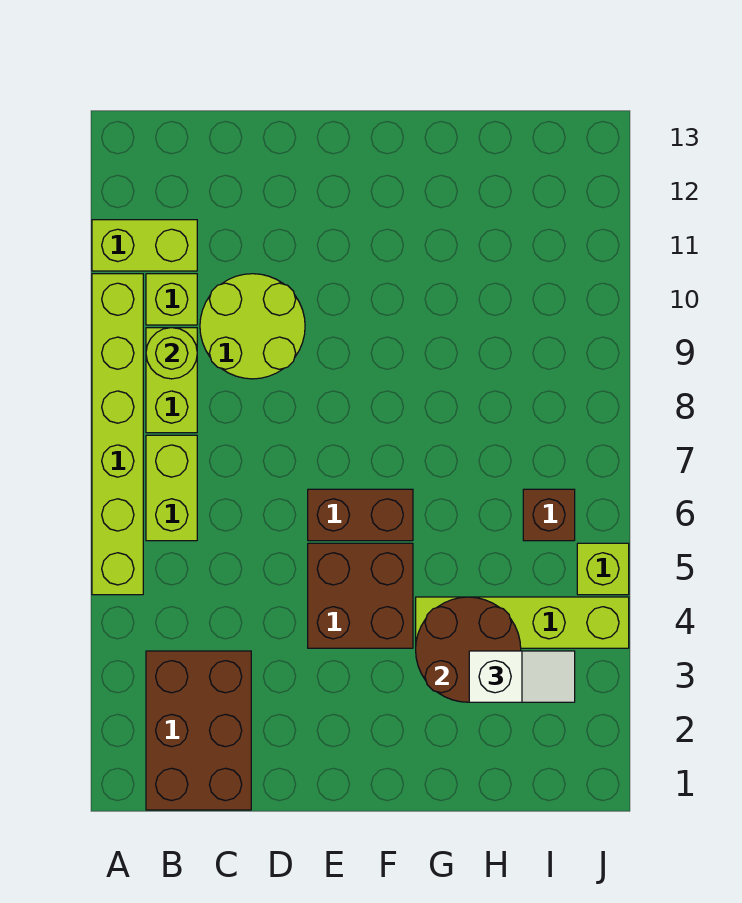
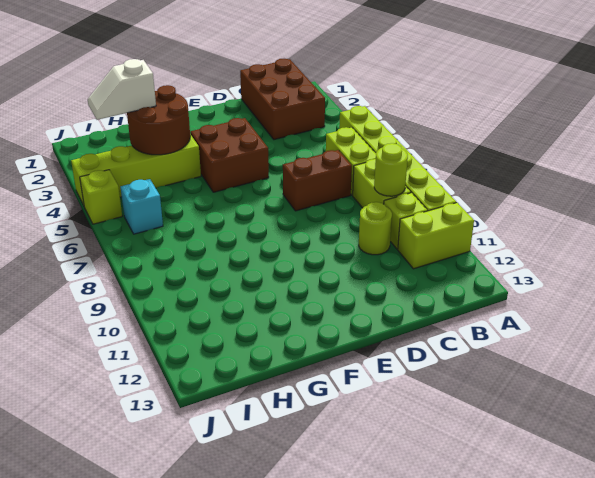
lime 2x2 round brick [200,274,305,379] -> lime 1x1 round brick [359,202,392,255]
brown 1x2 brick [308,489,413,541] -> brown 1x2 brick moved to [283,150,352,211]
brown 1x1 brick [523,489,575,541] -> cyan 1x1 brick [120,179,163,234]

